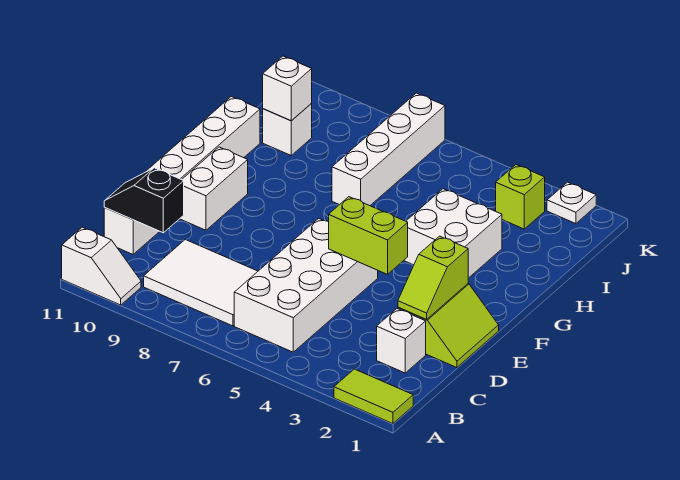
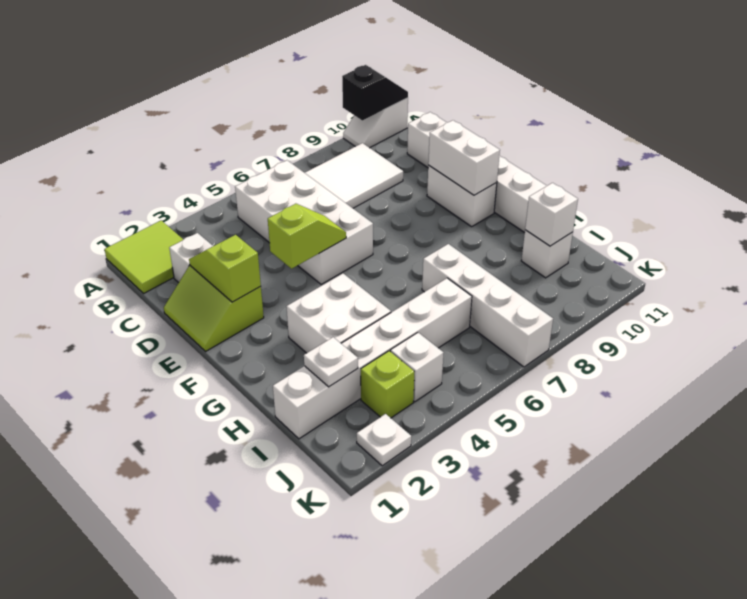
lime 1x2 tile [334,369,413,424] -> lime 2x2 tile [105,221,183,293]
black 1x2 slope [104,168,184,233] -> black 1x2 slope moved to [342,65,408,120]
lime 1x2 brick [329,197,408,274] -> lime 1x2 slope [268,204,346,269]
none -> white 1x2 brick [428,120,500,195]
none -> white 1x6 brick [273,278,472,439]
none -> white 1x1 plate [304,337,358,387]
none -> white 1x1 brick [390,333,443,402]

